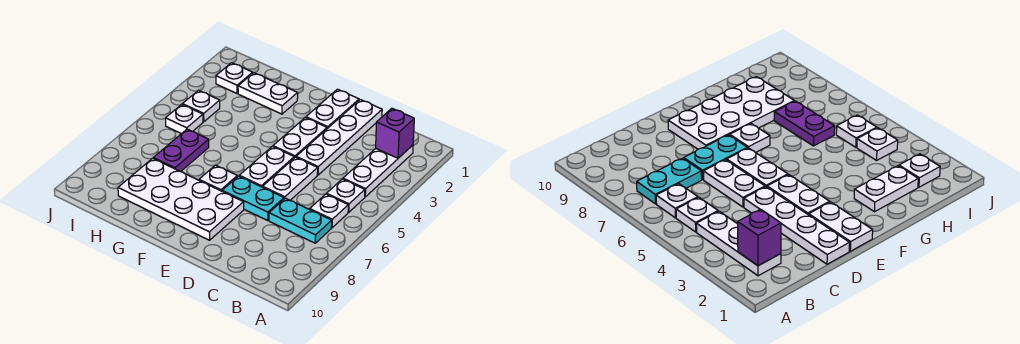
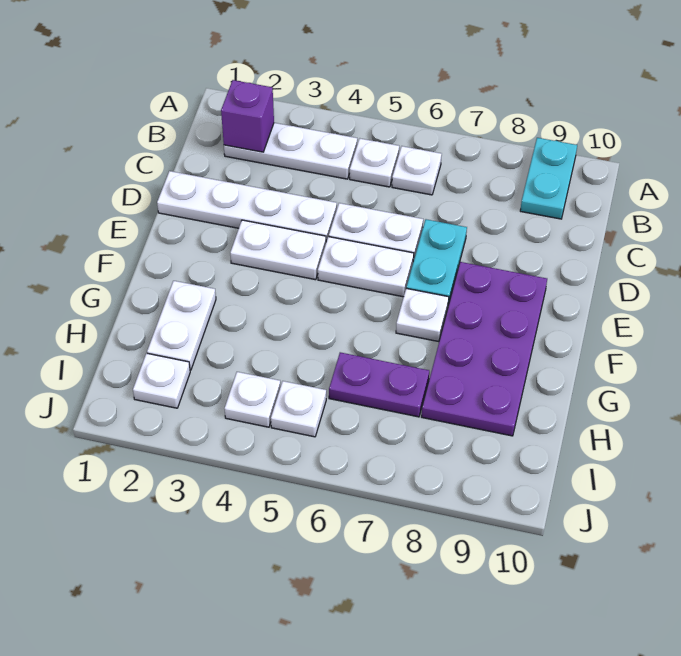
cyan 1x2 plate [269,198,332,243] -> cyan 1x2 plate moved to [520,138,577,219]
white 1x2 plate [306,89,359,129] -> none
white 2x4 plate [118,158,244,240] -> purple 2x4 plate [422,262,547,436]

